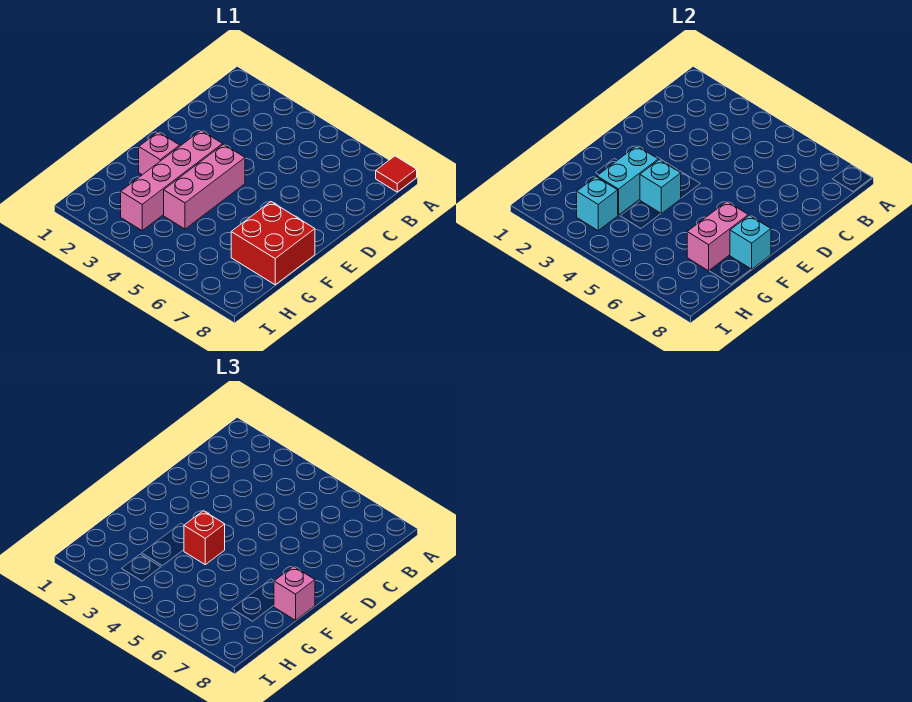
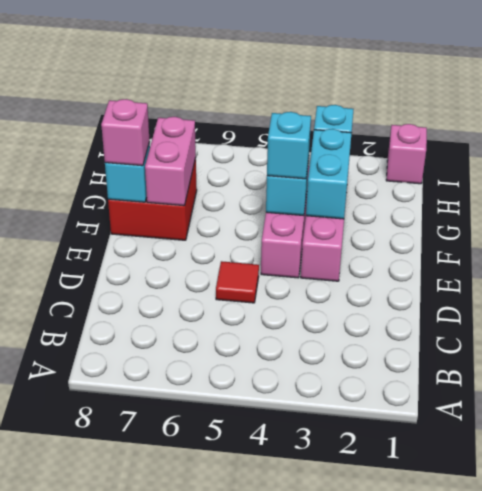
red 1x1 tile [376,156,417,192] -> red 1x1 tile moved to [216,261,259,303]
pink 1x1 brick [139,132,180,175] -> pink 1x1 brick moved to [386,124,427,184]
red 1x1 brick [184,511,225,565] -> cyan 1x1 brick [267,112,311,179]

